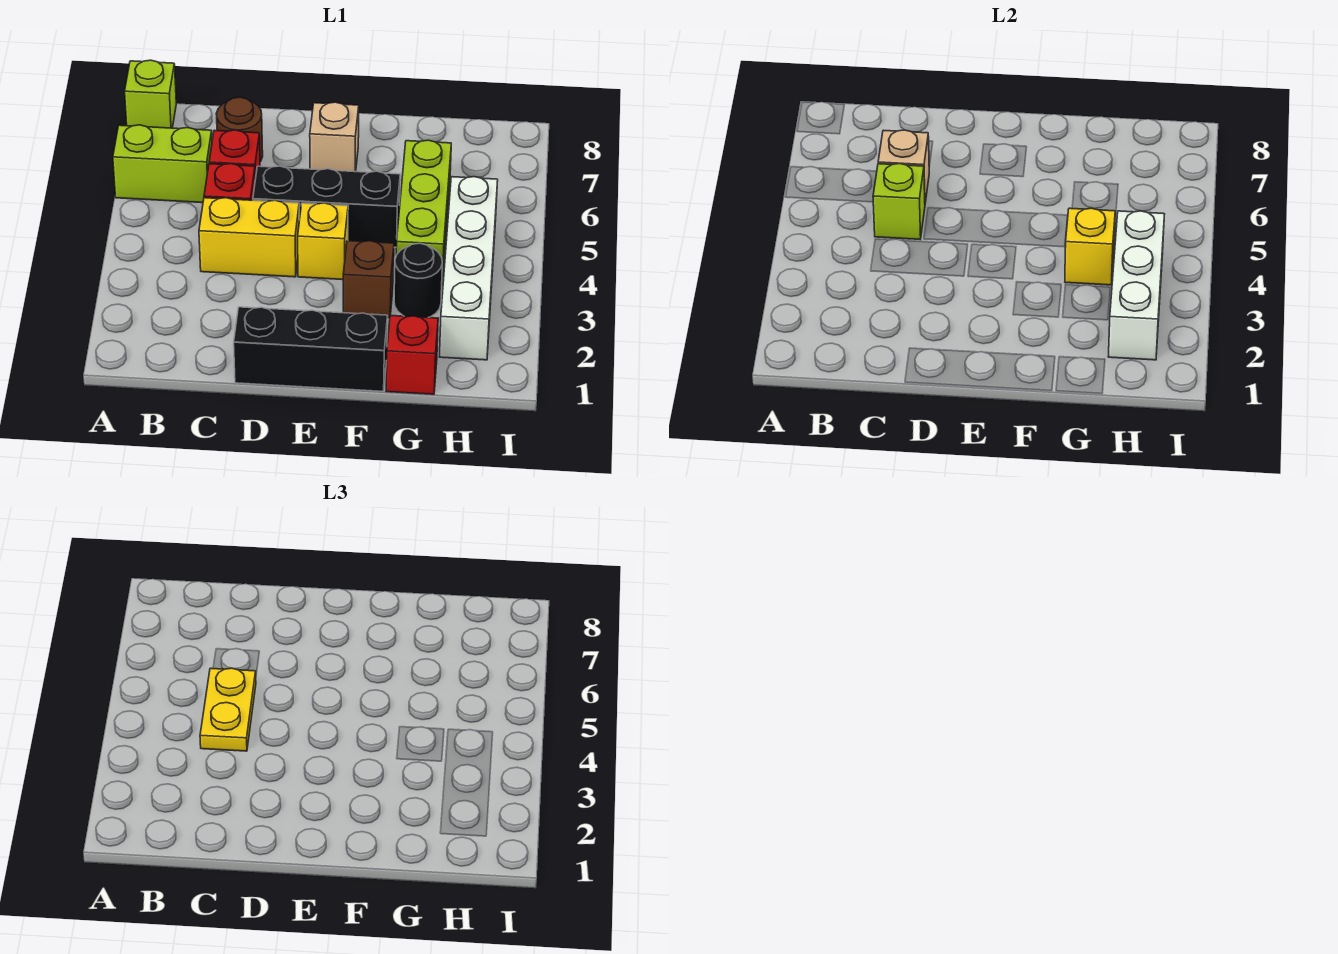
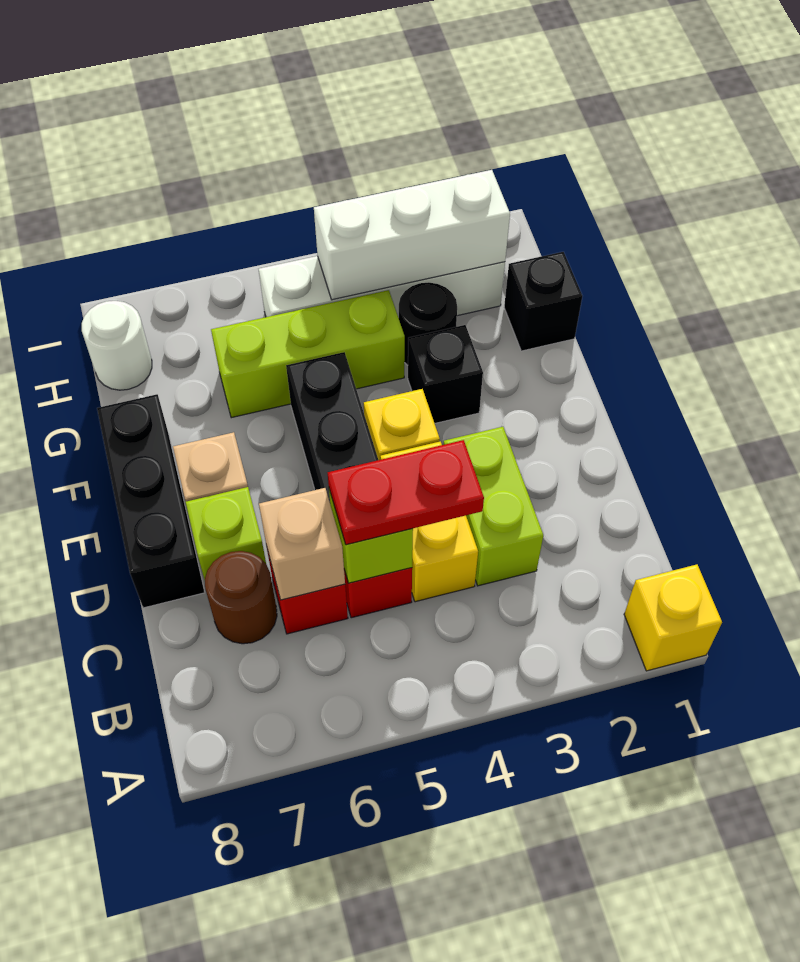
lime 1x2 brick [113,125,212,203] -> lime 1x2 brick moved to [443,427,543,586]
lime 1x1 brick [125,60,176,128] -> lime 1x1 brick moved to [186,487,266,580]
yellow 1x2 plate [200,668,256,751] -> red 1x2 plate [328,440,484,545]
black 1x3 brick [234,307,388,391] -> black 1x3 brick moved to [97,394,205,608]
brown 1x1 brick [343,241,394,318] -> black 1x1 brick [408,325,483,423]
red 1x1 brick [386,315,438,394] -> black 1x1 brick [504,252,582,351]
yellow 1x1 brick [1065,208,1115,285] -> yellow 1x1 brick moved to [624,565,722,671]
none -> white 1x1 round brick [82,301,152,390]

